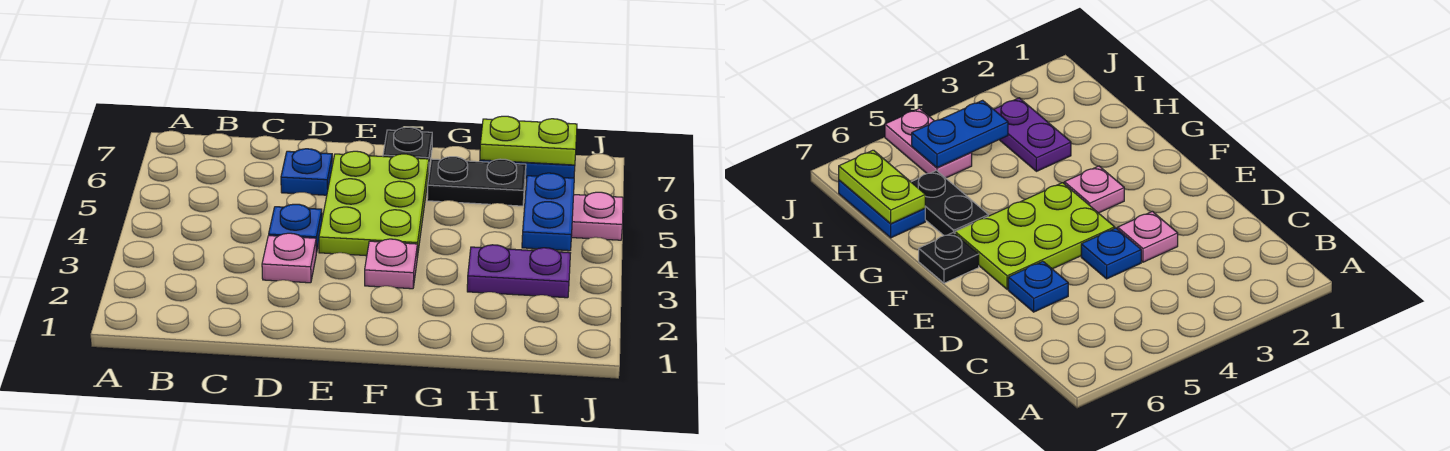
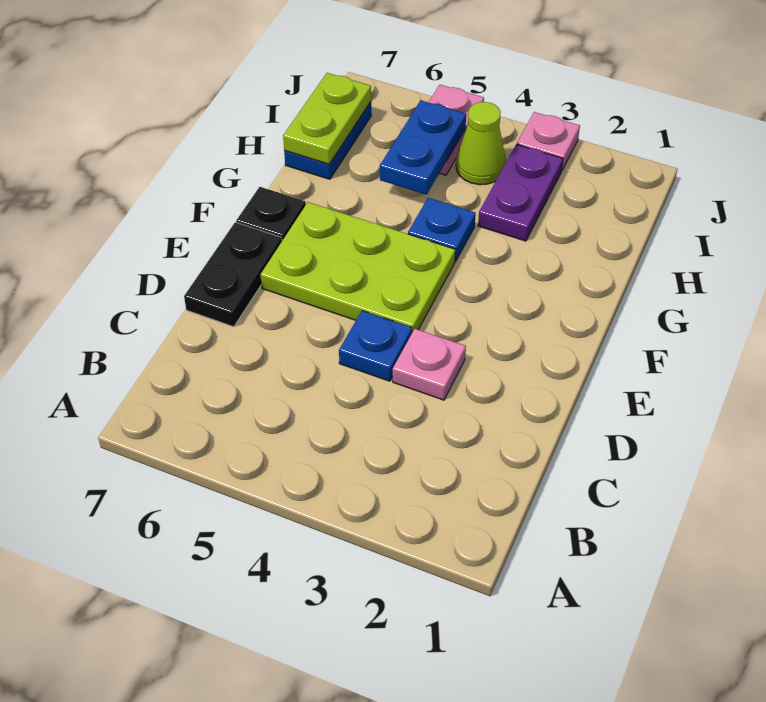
blue 1x1 plate [281,149,332,195] -> blue 1x1 plate moved to [408,198,476,262]
pink 1x1 plate [365,239,417,289] -> pink 1x1 plate moved to [517,112,580,171]
black 1x2 plate [427,157,526,206] -> black 1x2 plate moved to [184,222,282,327]
none -> lime 1x1 cone [456,102,506,185]
blue 1x2 plate [522,173,574,251] -> blue 1x2 plate turned to [380,100,466,195]

